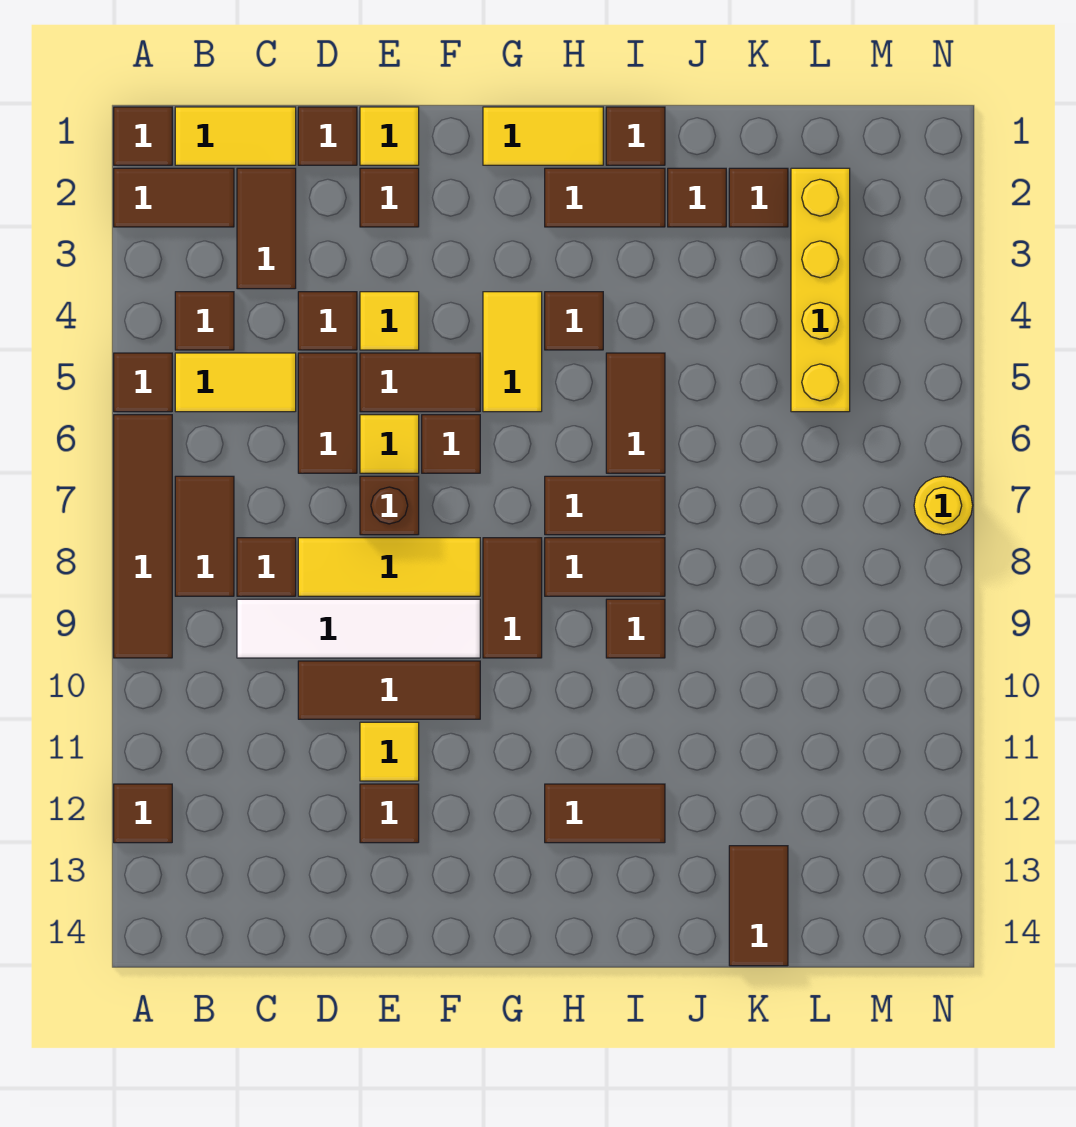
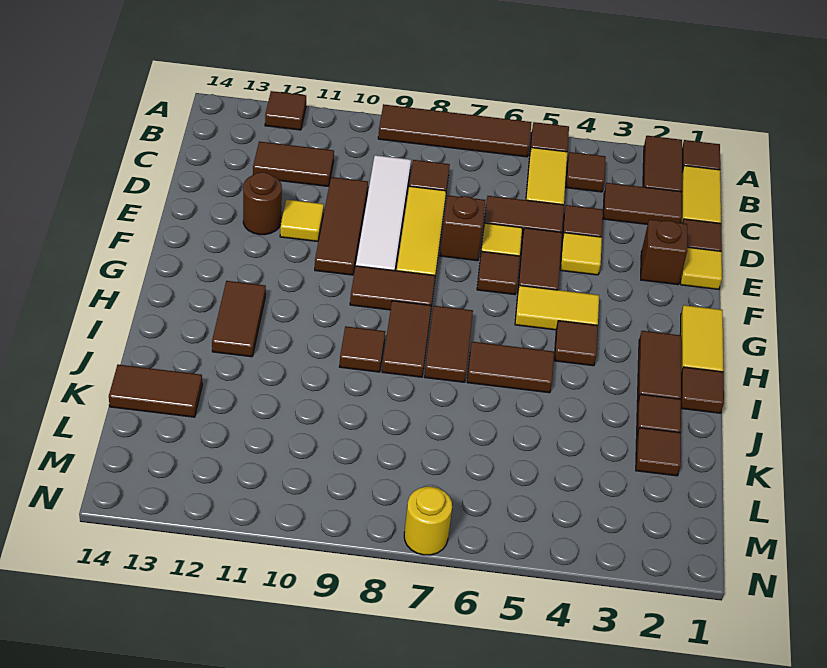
brown 1x2 tile [175,476,234,596] -> brown 1x2 tile moved to [253,142,334,186]
brown 1x1 tile [360,168,419,227] -> brown 1x1 brick [641,219,687,285]
brown 1x1 tile [360,784,419,843] -> brown 1x1 round brick [243,172,282,235]
yellow 1x4 brick [791,168,850,412] -> none

